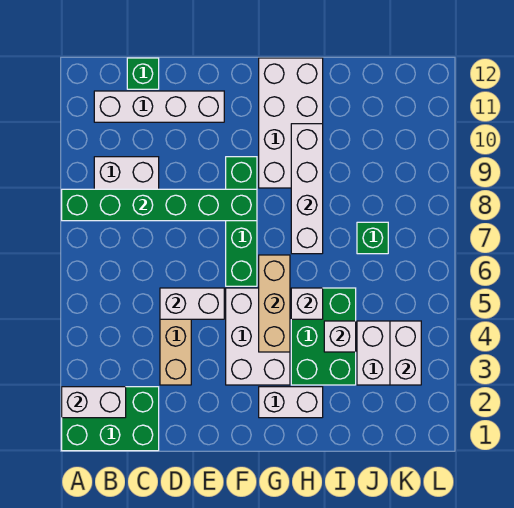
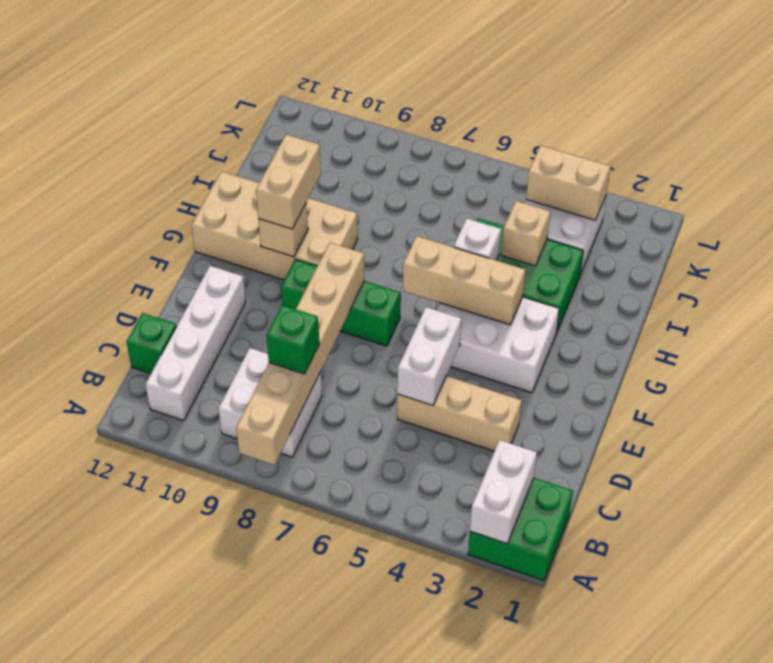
green 2x3 brick [62,387,159,451] -> green 2x2 brick [468,478,573,580]
green 1x6 brick [62,189,257,221] -> tan 1x6 brick [236,243,364,465]
green 1x4 brick [226,157,257,286] -> green 1x3 brick [281,259,400,346]
white 1x2 brick [259,387,323,418] -> none
white 2x4 brick [259,58,323,188] -> tan 2x4 brick [191,171,358,280]
none -> tan 1x1 brick [258,203,308,257]
none -> tan 1x2 brick [256,135,321,229]
white 1x4 brick [291,124,323,254] -> none
white 1x1 brick [324,321,356,352] -> tan 1x1 brick [501,201,550,266]
green 1x1 brick [357,222,388,254] -> green 1x1 brick moved to [266,305,319,374]
white 1x2 brick [390,321,421,385] -> tan 1x2 brick [526,146,611,220]

